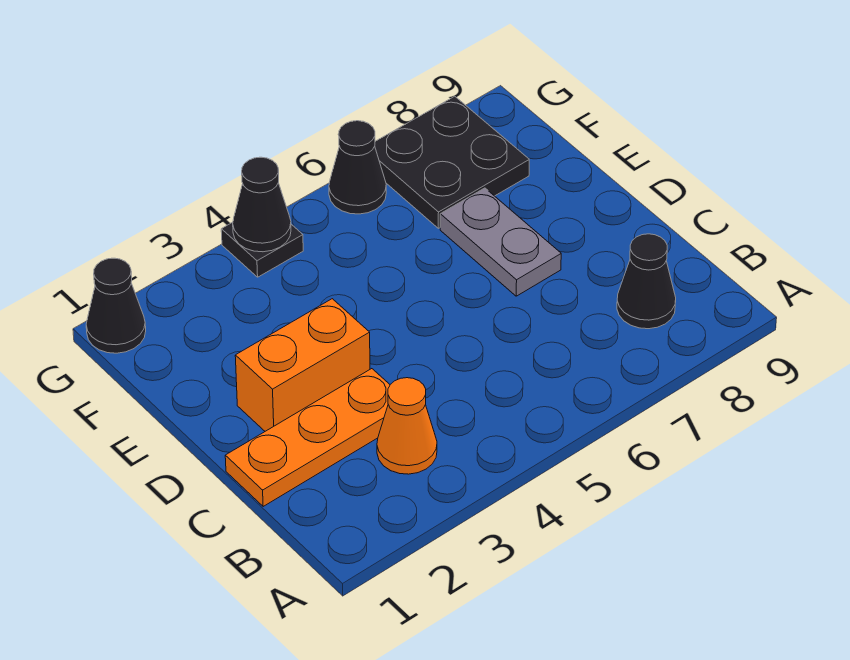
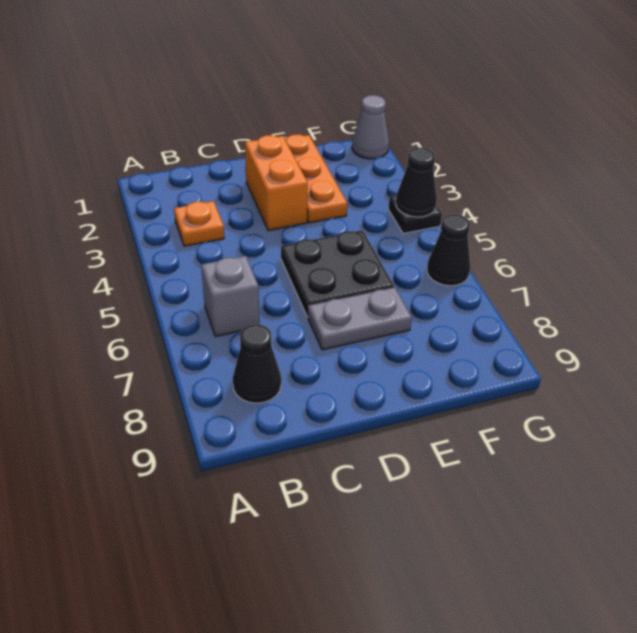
orange 1x1 cone [377,378,437,474] -> orange 1x1 plate [174,201,224,246]
none -> grey 1x1 brick [201,256,259,336]
orange 1x3 plate [225,369,390,506] -> orange 1x3 plate moved to [285,134,347,223]
black 2x2 plate [375,96,529,228] -> black 2x2 plate moved to [281,230,394,317]
black 1x1 cone [86,258,146,353] -> grey 1x1 cone [352,95,389,159]

